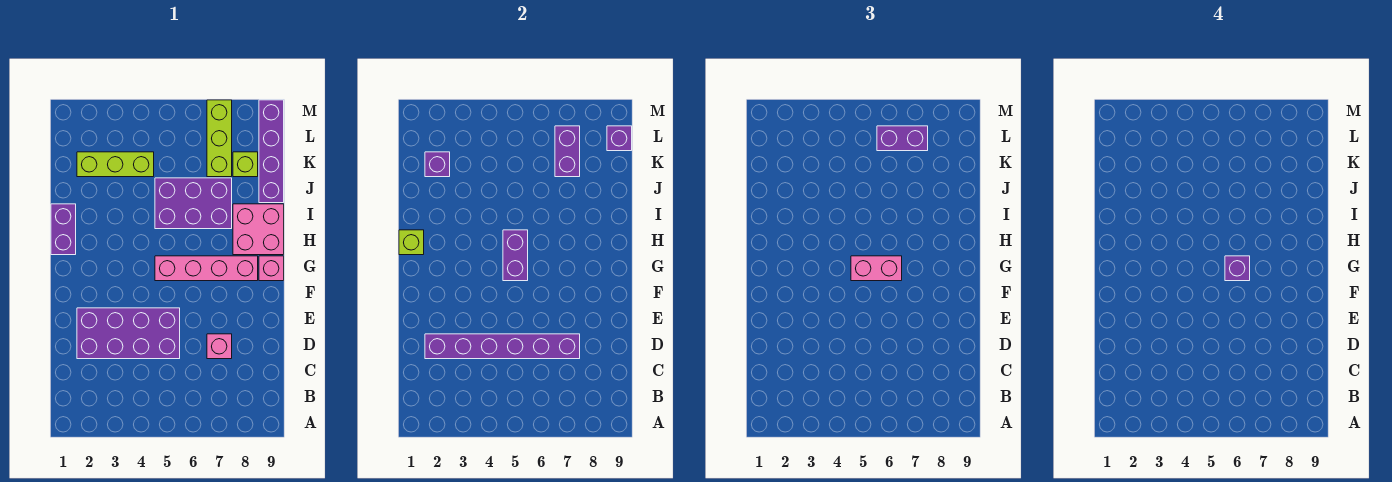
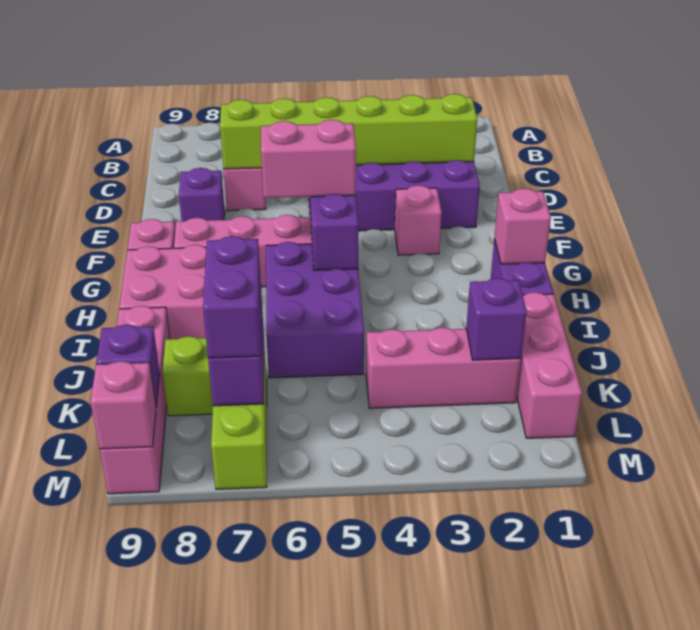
purple 1x6 brick [425,334,580,359] -> lime 1x6 brick [220,94,477,169]
none -> pink 1x1 brick [395,185,442,255]
purple 1x1 brick [1225,256,1250,281] -> purple 1x1 brick moved to [179,168,225,221]
lime 1x1 brick [399,230,424,255] -> pink 1x1 brick [494,188,551,264]
purple 2x3 brick [155,178,232,229] -> purple 2x3 brick turned to [266,242,364,378]
none -> pink 1x3 brick [517,292,582,438]
purple 1x4 brick [259,100,284,203] -> pink 1x4 brick [100,306,170,494]
lime 1x3 brick [77,152,154,177] -> pink 1x3 brick [366,327,521,408]
purple 1x2 brick [877,126,928,151] -> purple 1x2 brick turned to [203,236,261,358]
none -> pink 1x1 brick [91,361,156,449]

